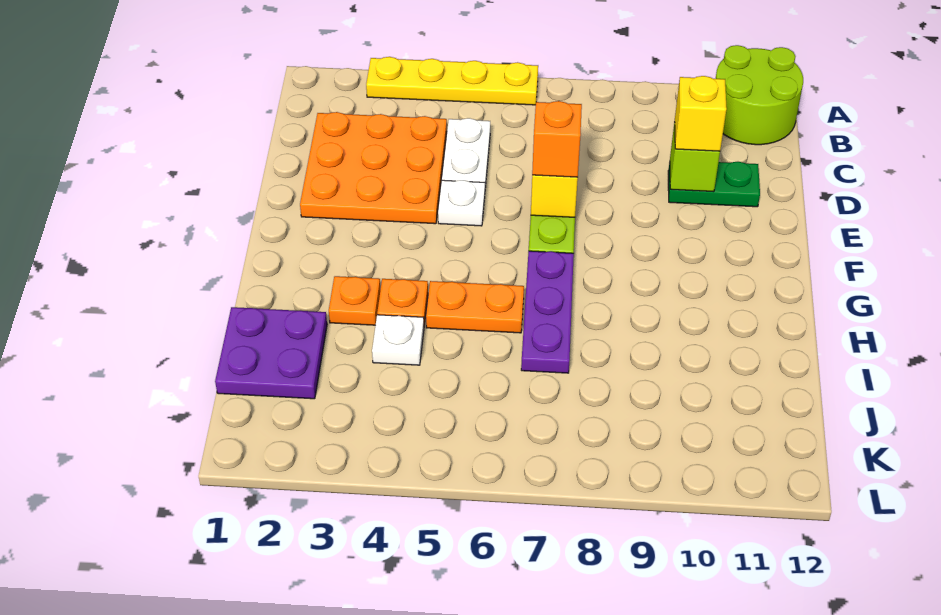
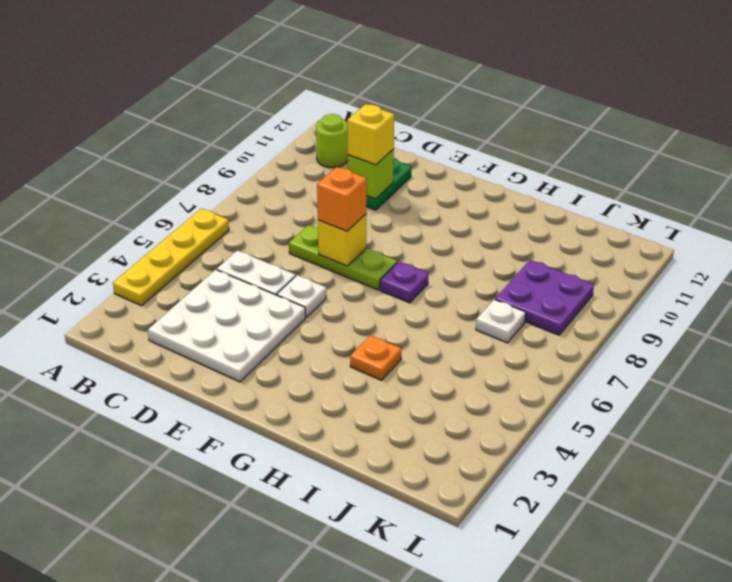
lime 2x2 round brick [716,45,803,145] -> lime 1x1 round brick [316,114,348,168]
orange 3x3 plate [300,112,447,224] -> white 3x3 plate [148,270,306,382]
purple 1x3 plate [521,251,574,373] -> purple 1x1 plate [380,261,428,303]
orange 1x1 plate [329,276,380,325] -> none
orange 1x2 plate [426,281,524,333] -> none
purple 2x2 plate [215,307,327,399] -> purple 2x2 plate moved to [495,260,594,335]
white 1x1 plate [372,315,424,365] -> white 1x1 plate moved to [476,299,526,343]

